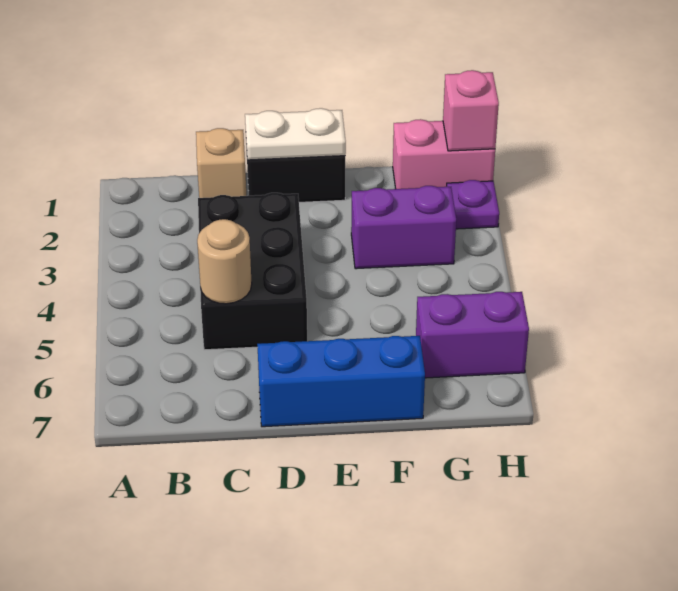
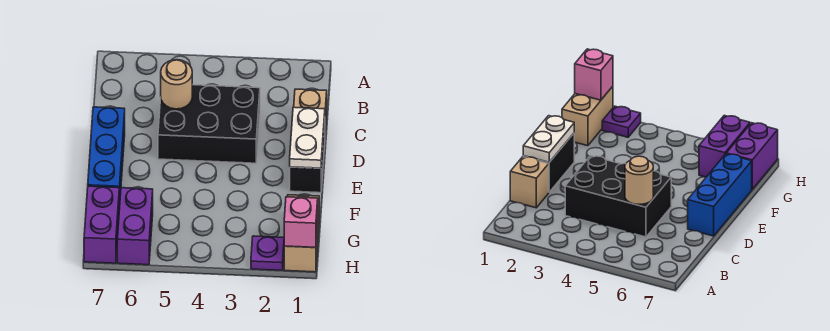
purple 1x2 brick [351,186,456,269] -> purple 1x2 brick moved to [84,186,119,263]
pink 1x2 brick [393,119,495,189] -> tan 1x2 brick [284,195,319,272]

